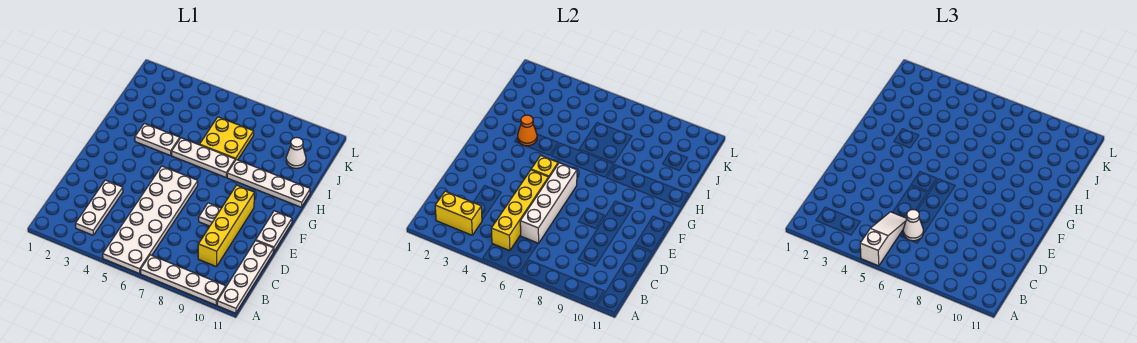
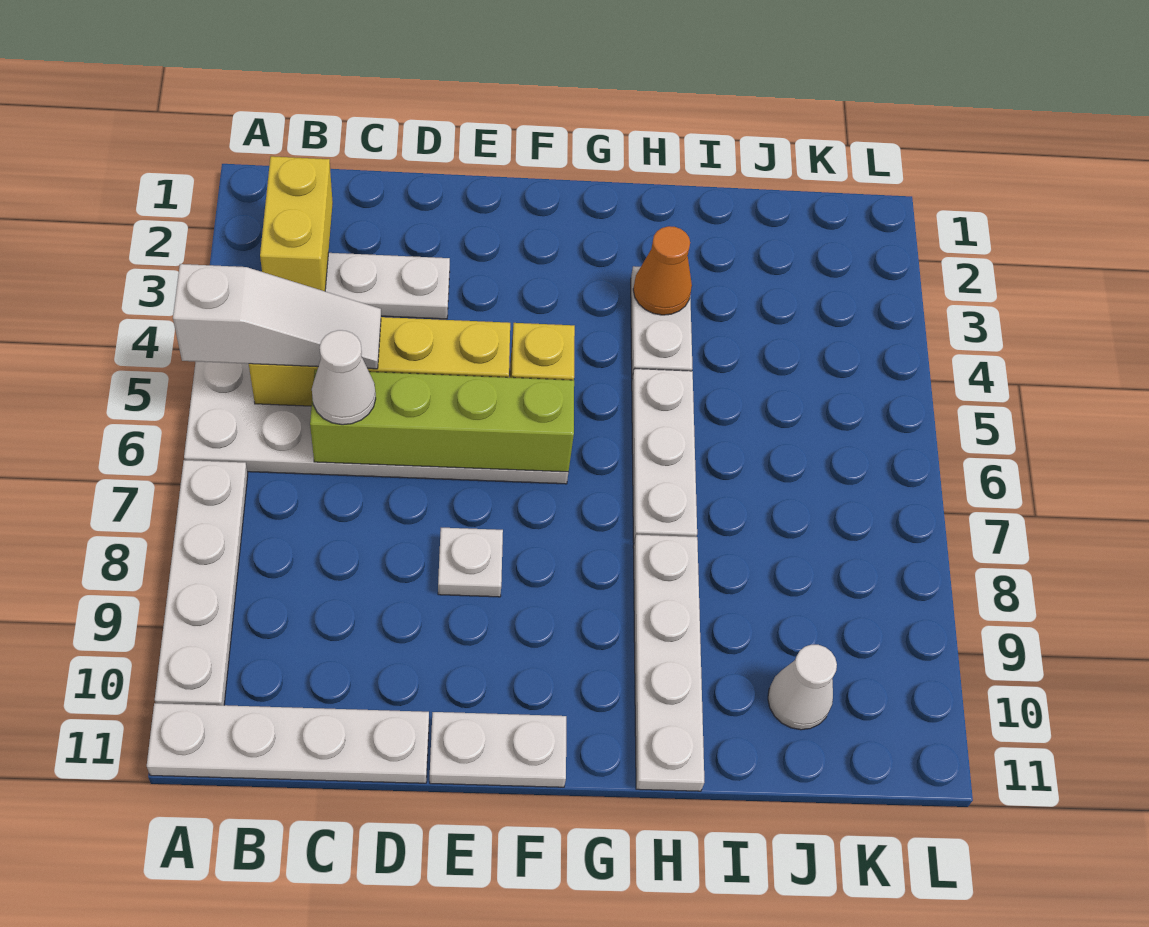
white 1x4 brick [520,163,577,243] -> lime 1x4 brick [310,370,574,472]
yellow 1x4 brick [198,185,254,267] -> none
yellow 2x2 plate [200,117,254,160] -> none

